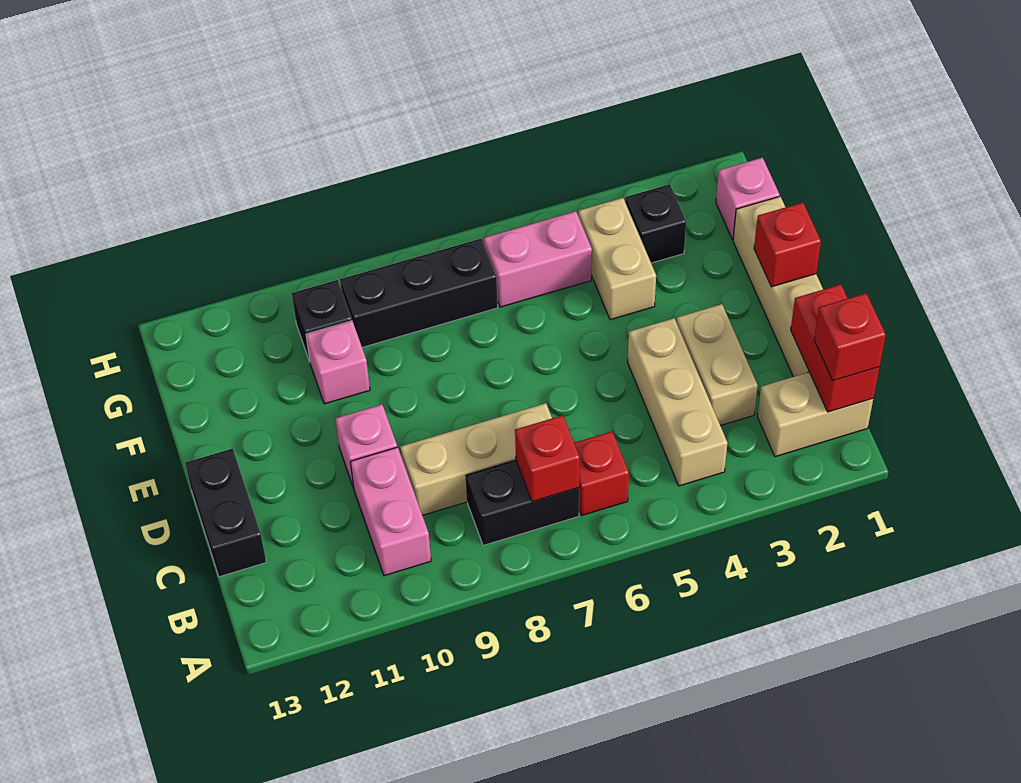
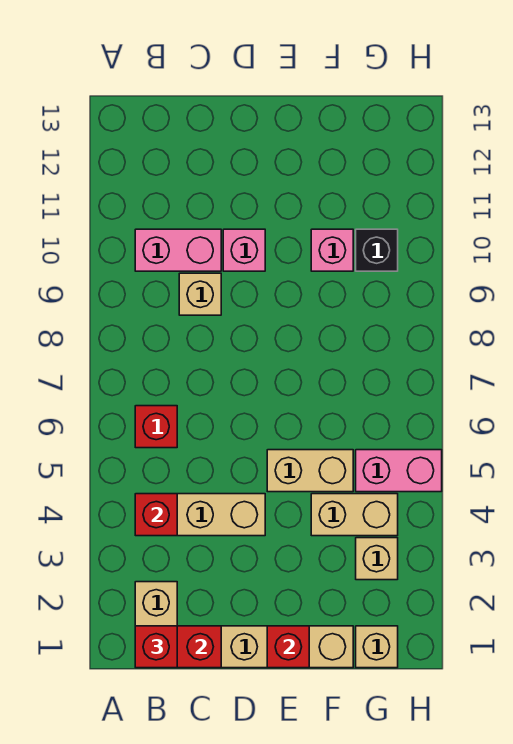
black 1x2 brick [466,460,579,545] -> none
red 1x1 brick [515,415,580,502] -> red 1x1 brick moved to [135,494,177,536]
tan 1x2 brick [676,304,758,426] -> tan 1x2 brick moved to [267,450,353,492]
tan 1x3 brick [400,403,552,515] -> tan 1x1 brick [179,273,221,315]
black 1x2 brick [185,449,266,577] -> none
pink 1x1 brick [716,158,780,239] -> tan 1x1 brick [356,626,398,668]
black 1x1 brick [625,184,686,263] -> tan 1x1 brick [356,538,398,580]
pink 1x2 brick [484,211,592,307] -> pink 1x2 brick turned to [356,450,442,492]
black 1x3 brick [340,239,498,347] -> none

